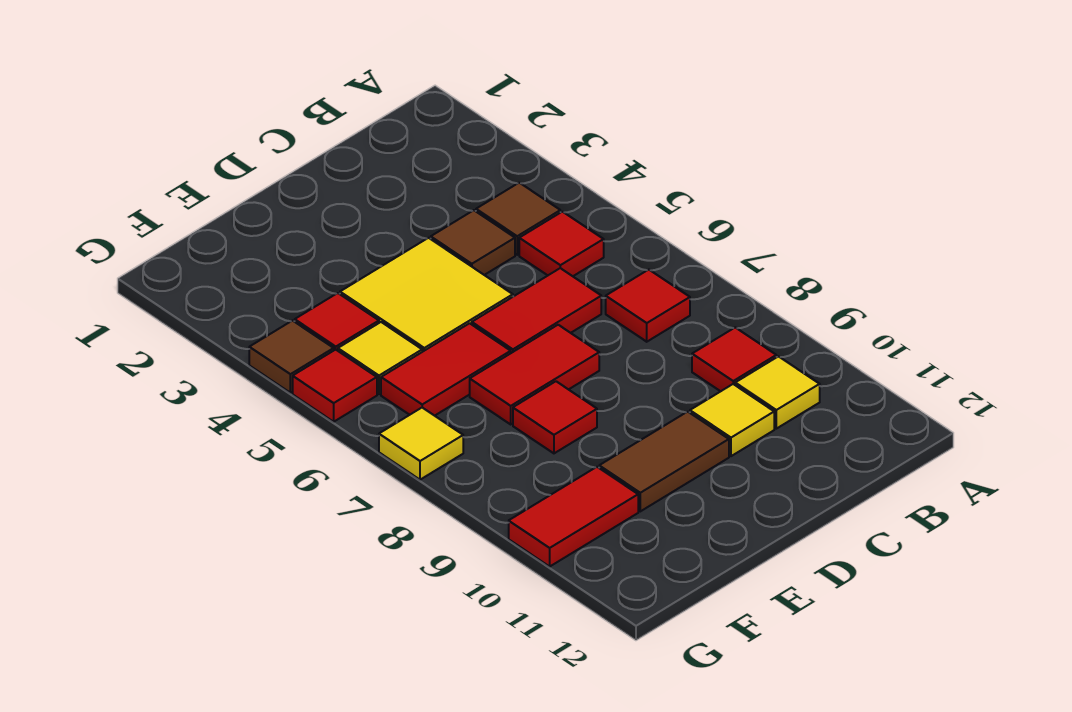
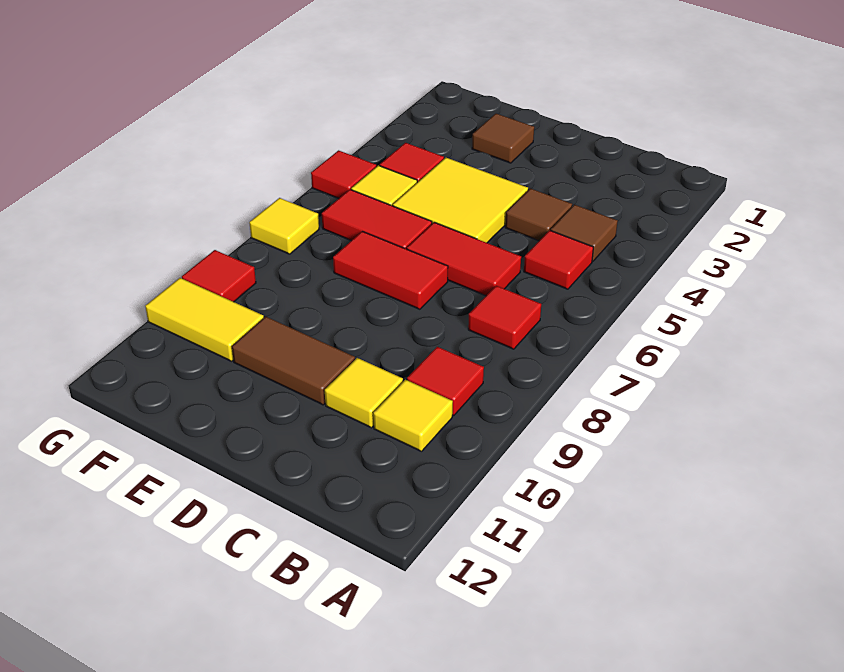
red 1x1 tile [513,381,597,453] -> red 1x1 tile moved to [182,250,256,302]
red 1x2 tile [509,467,638,566] -> yellow 1x2 tile [145,278,264,361]
brown 1x1 tile [249,321,334,393] -> brown 1x1 tile moved to [472,114,534,163]

